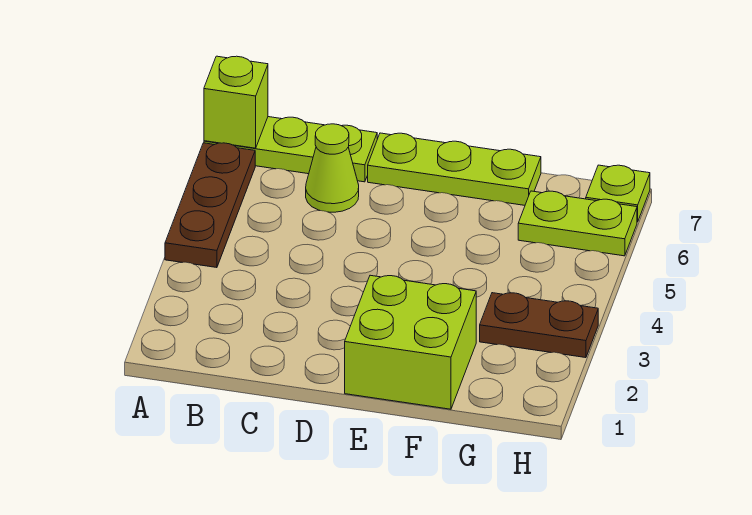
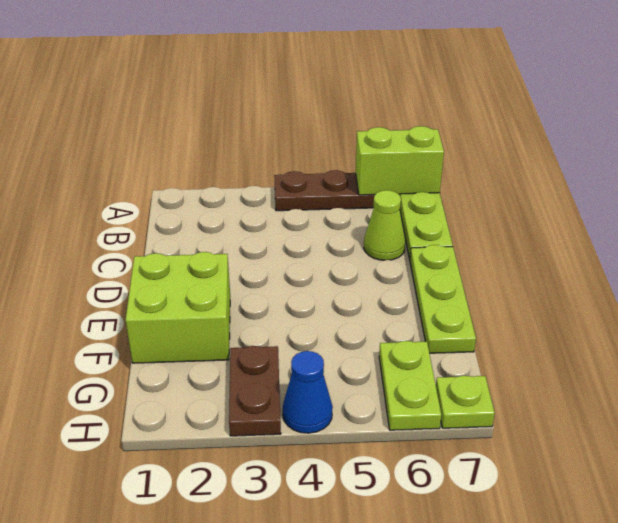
lime 1x1 brick [204,56,268,148] -> lime 1x2 brick [355,126,444,195]
none -> blue 1x1 cone [283,351,333,433]

